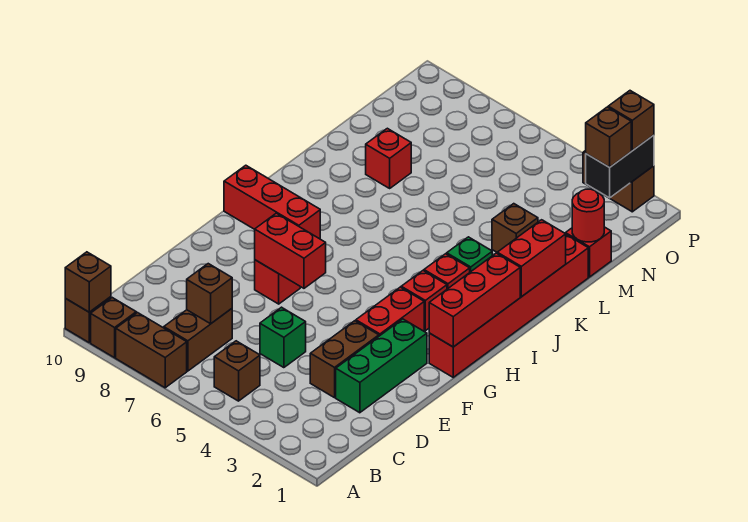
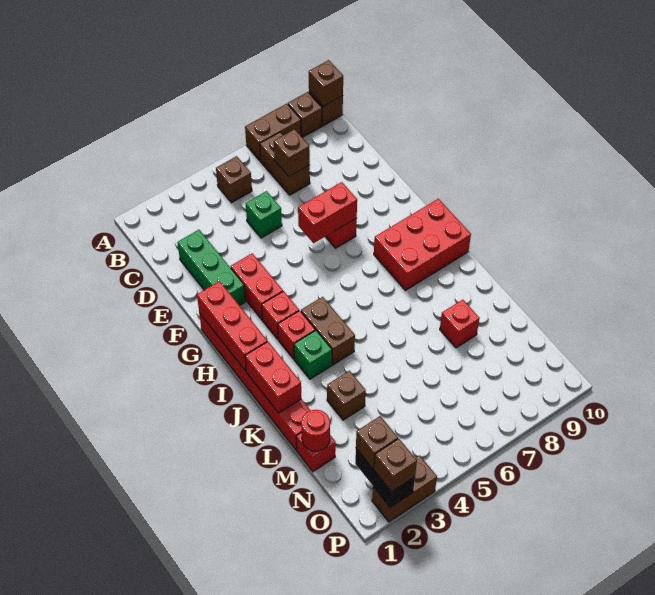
brown 1x2 brick [310,321,379,398] -> brown 1x2 brick moved to [301,297,355,365]
red 1x3 brick [224,165,320,239] -> red 2x3 brick [374,199,471,290]

